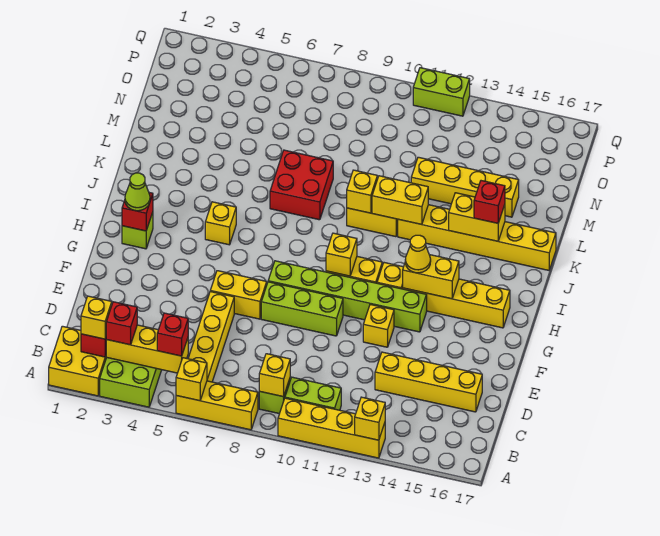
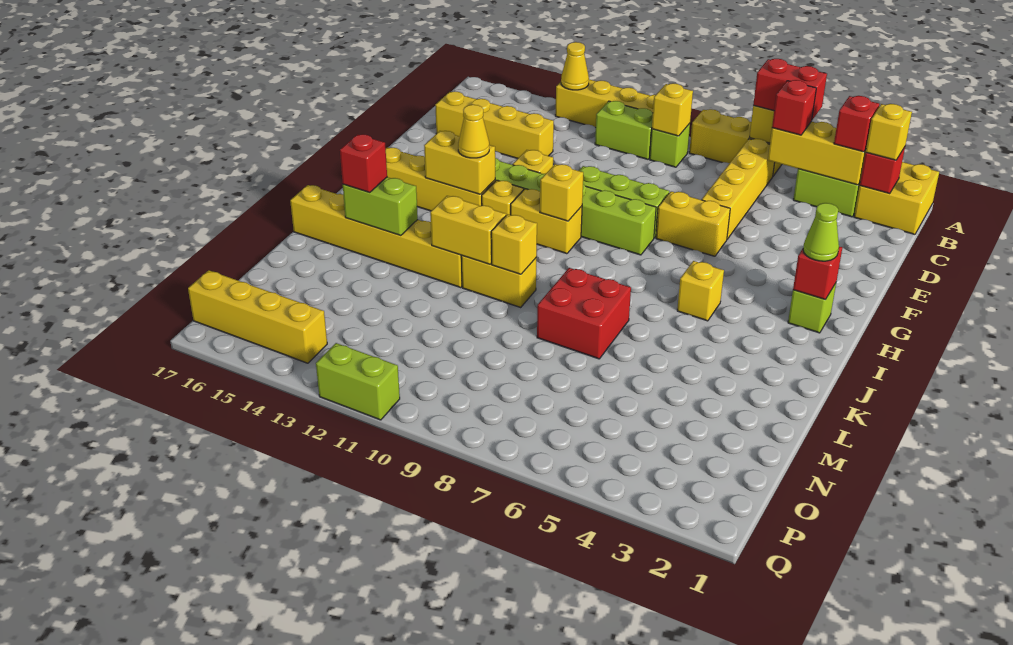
none -> red 1x2 brick [753,59,827,120]
yellow 1x1 brick [355,397,385,440] -> yellow 1x1 cone [561,42,589,90]
yellow 1x2 brick [449,193,505,241] -> lime 1x2 brick [343,177,418,236]
yellow 1x4 brick [411,157,519,217] -> yellow 1x4 brick moved to [188,270,327,363]

